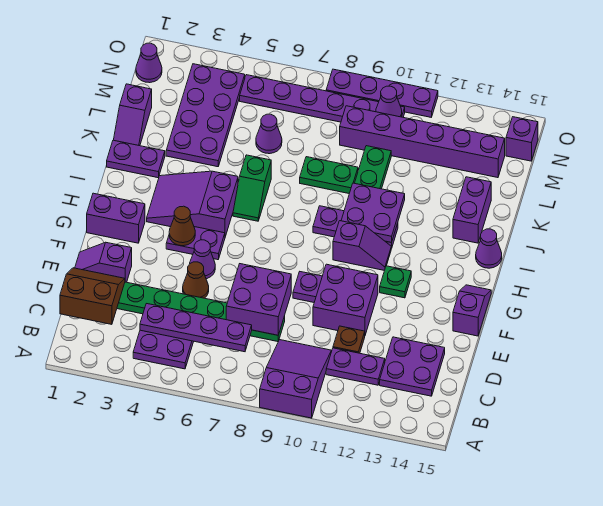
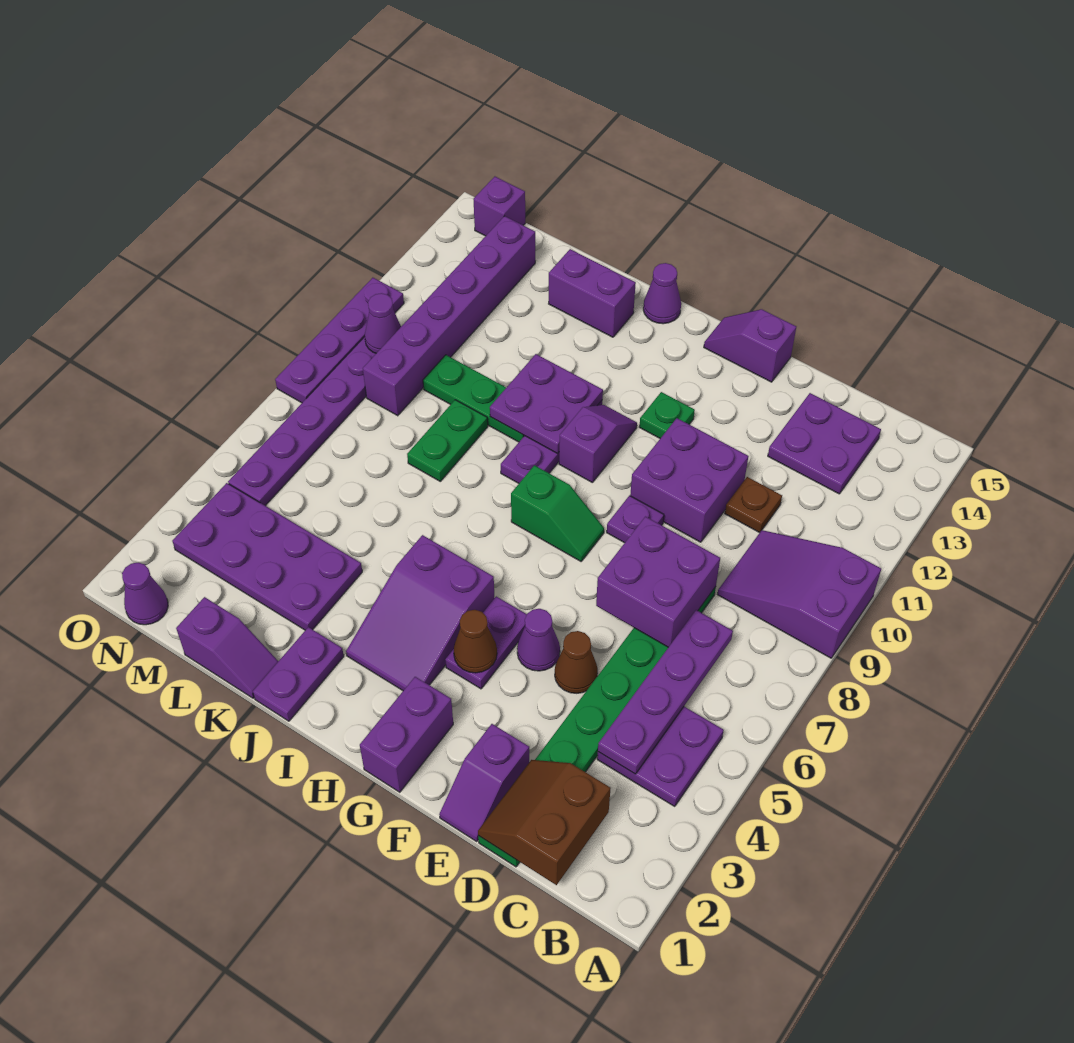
purple 1x2 plate [326,348,385,385] -> none
green 1x2 slope [233,155,271,221] -> green 1x2 slope moved to [511,465,604,561]
purple 1x1 cone [256,114,282,154] -> none

